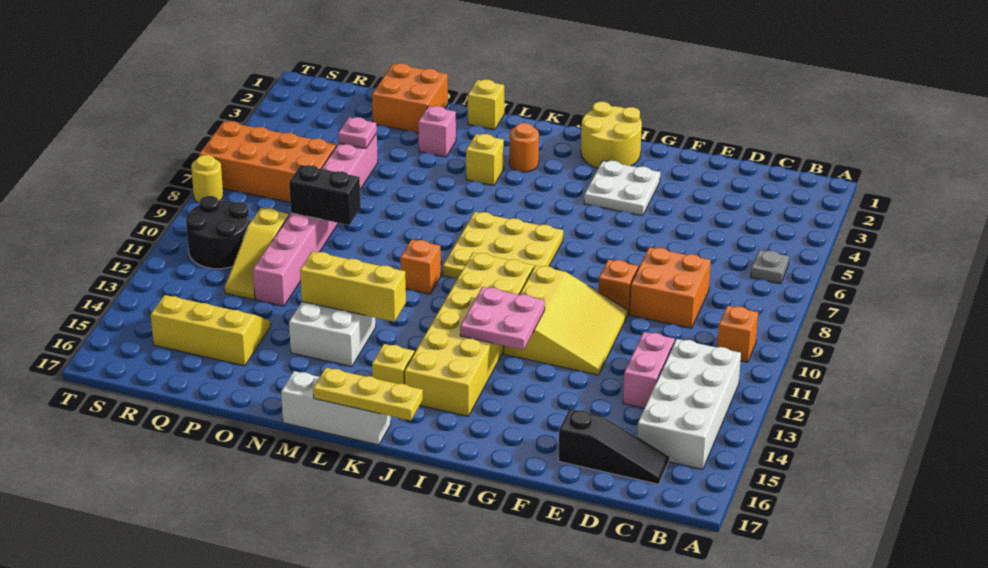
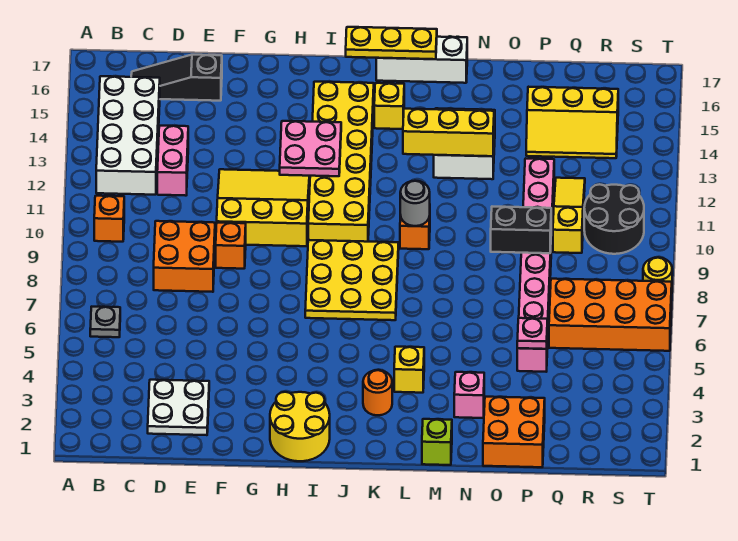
yellow 3x3 slope [504,265,628,375] -> yellow 3x3 slope turned to [217,169,310,246]
white 2x2 plate [584,161,660,216] -> white 2x2 plate moved to [148,380,209,435]
none -> grey 1x1 round brick [400,181,430,226]
yellow 1x1 brick [468,80,504,130] -> lime 1x1 brick [422,419,452,465]

